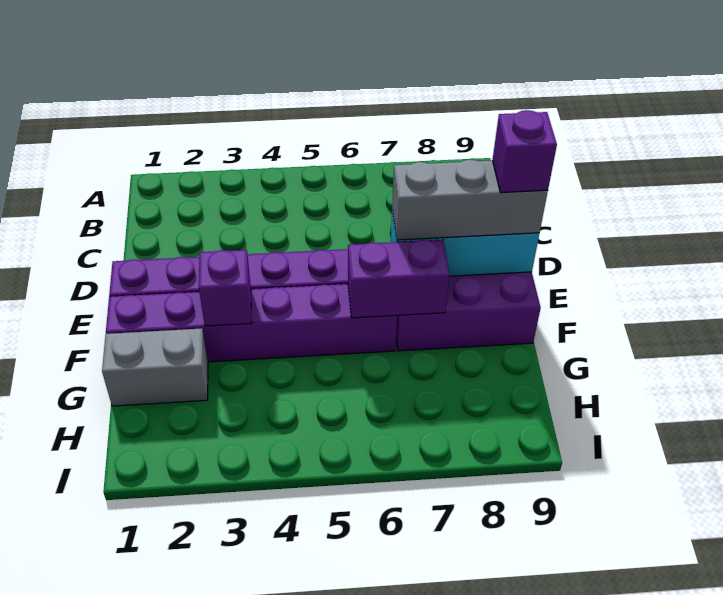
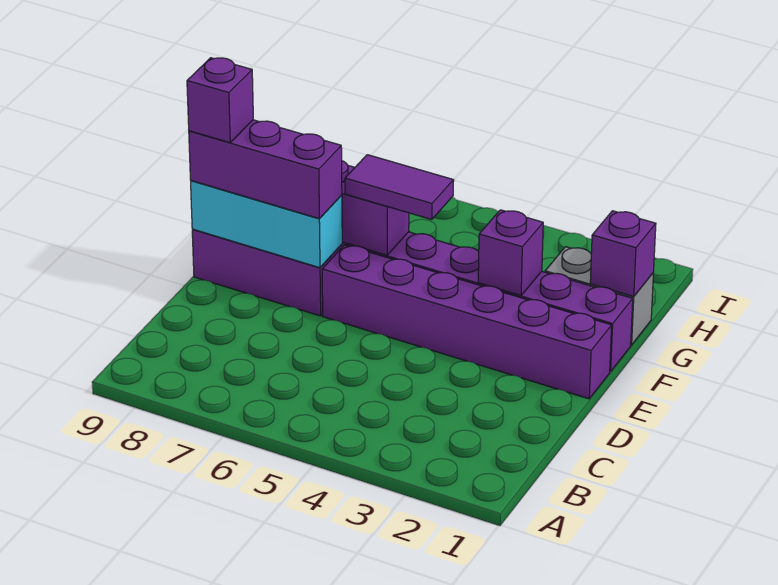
grey 1x3 brick [392,160,548,240] -> purple 1x3 brick [189,120,342,219]
none -> purple 1x2 tile [345,155,454,220]
none -> purple 1x1 brick [590,211,656,296]

